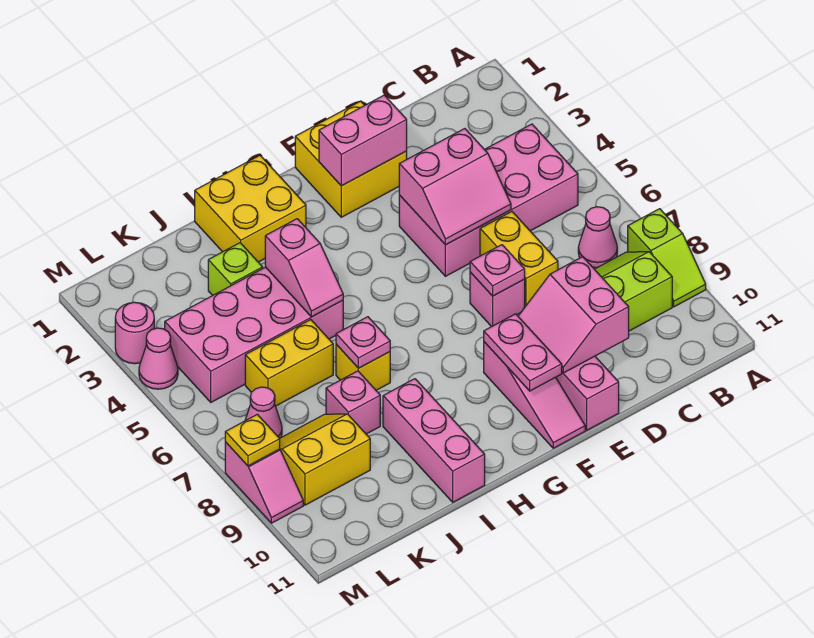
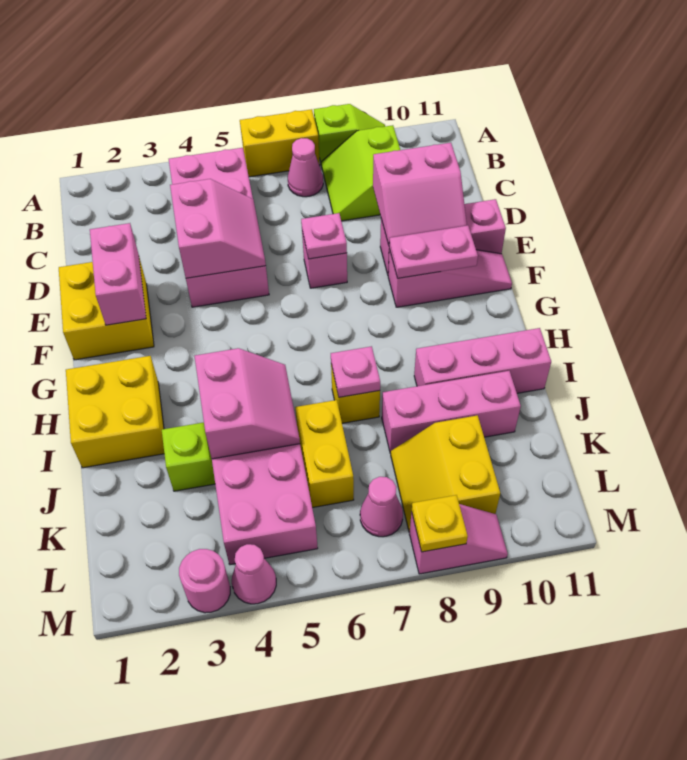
yellow 1x2 brick [480,212,558,306] -> yellow 1x2 brick moved to [240,109,320,177]
pink 1x2 slope [265,219,343,317] -> pink 2x2 slope [194,348,300,459]
pink 1x1 brick [326,371,380,434] -> pink 1x3 brick [382,371,521,453]

